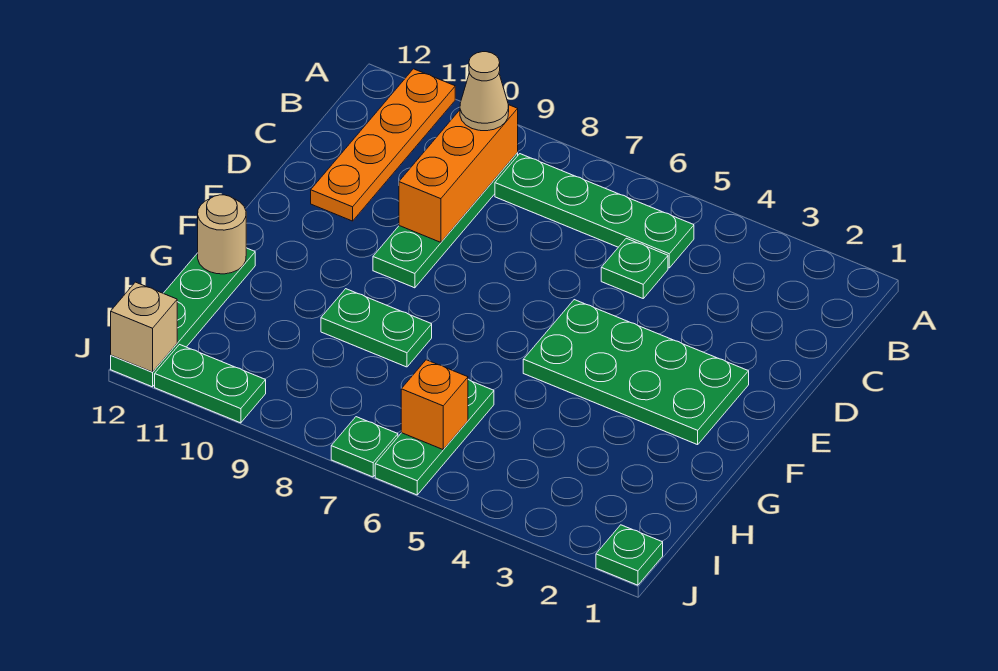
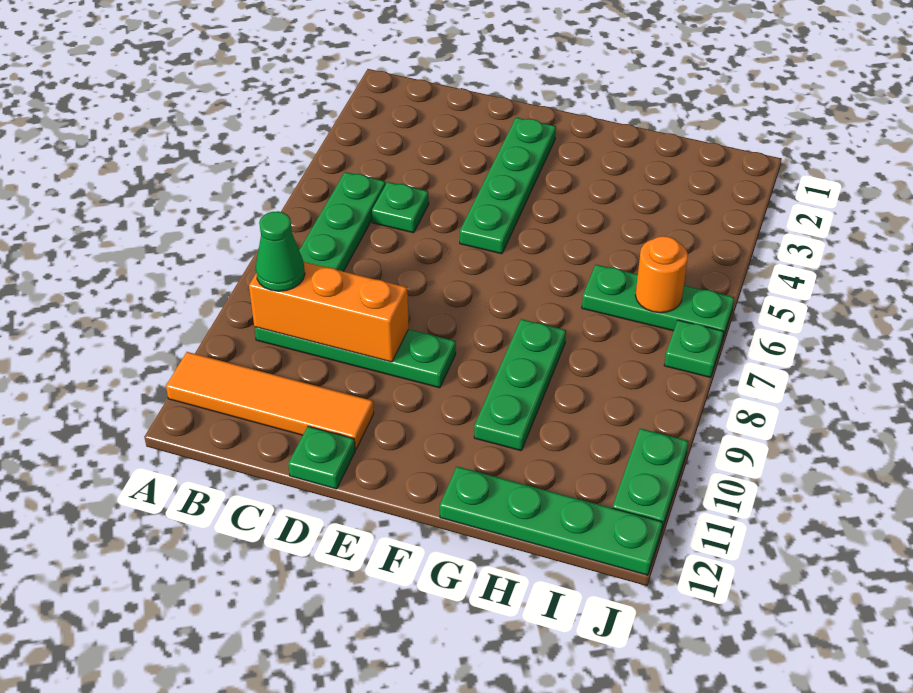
orange 1x4 plate [311,69,455,221] -> orange 1x4 tile [166,352,374,450]
tan 1x1 cone [460,52,509,131] -> green 1x1 cone [256,211,305,291]
green 2x4 plate [523,300,749,445] -> green 1x4 plate [460,117,556,254]
green 1x2 plate [321,289,432,367] -> green 1x3 plate [474,319,566,451]
tan 1x1 round brick [198,195,246,274] -> none
orange 1x1 brick [401,360,468,450] -> orange 1x1 round brick [635,236,688,313]
green 1x1 plate [596,525,663,585] -> green 1x1 plate moved to [288,426,355,489]
tan 1x1 brick [111,282,177,372] -> none

